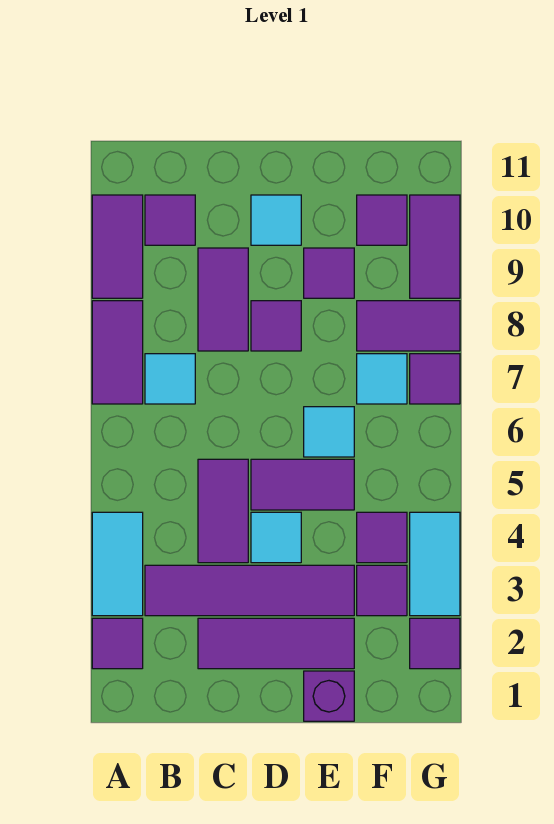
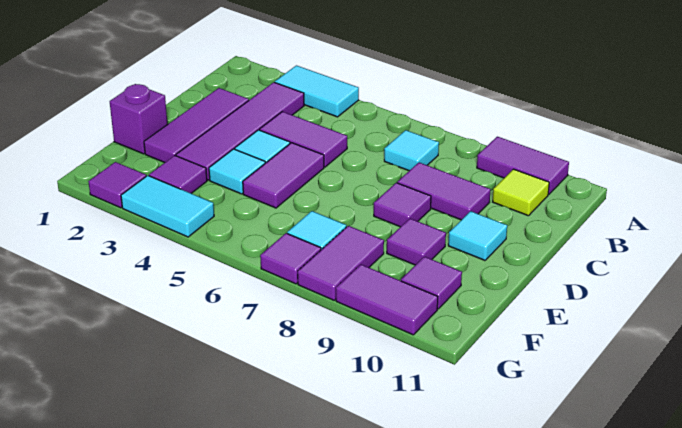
purple 1x1 tile [92,618,143,669] -> none
purple 1x2 tile [92,301,143,404] -> none
purple 1x1 tile [145,195,195,245] -> lime 1x1 tile [493,169,549,216]
cyan 1x1 tile [304,407,354,457] -> cyan 1x1 tile moved to [209,149,265,194]
purple 1x1 tile [357,512,407,563] -> none

